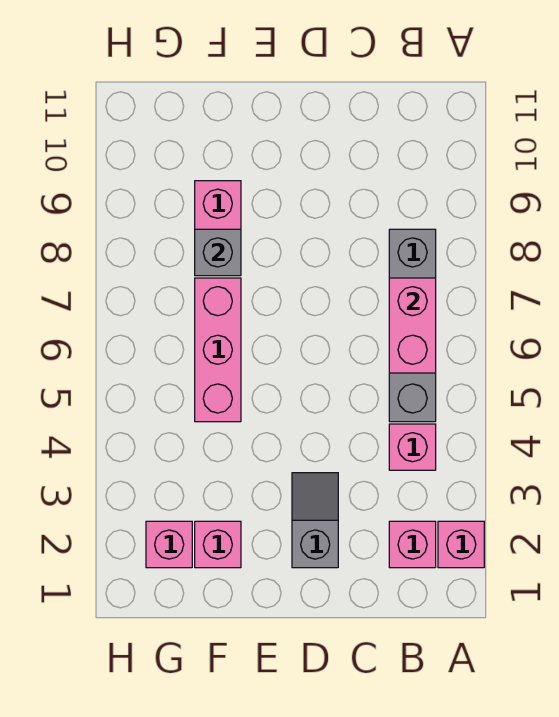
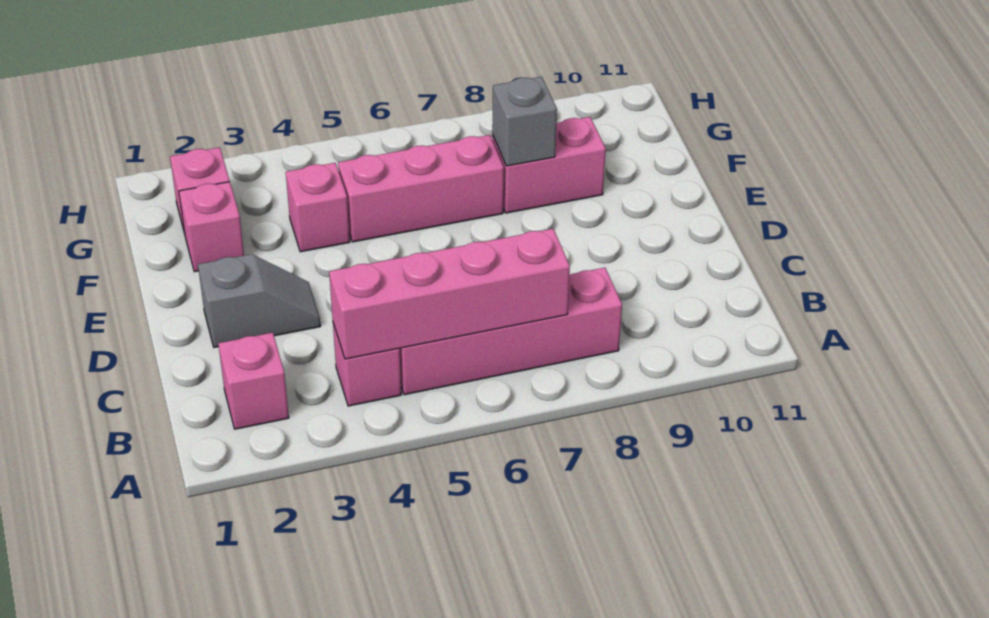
pink 1x1 brick [438,521,484,568] -> pink 1x1 brick moved to [286,163,350,252]
grey 1x4 brick [389,229,436,422] -> pink 1x4 brick [399,268,622,395]
pink 1x2 brick [389,278,436,373] -> pink 1x4 brick [329,229,570,359]

